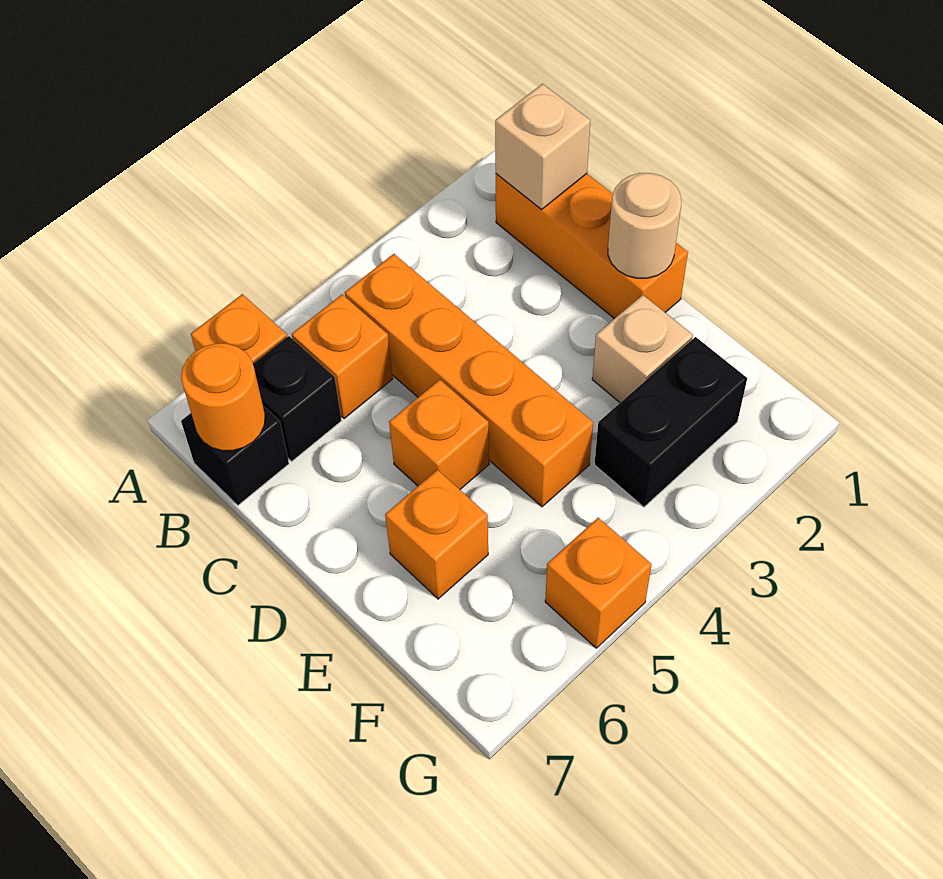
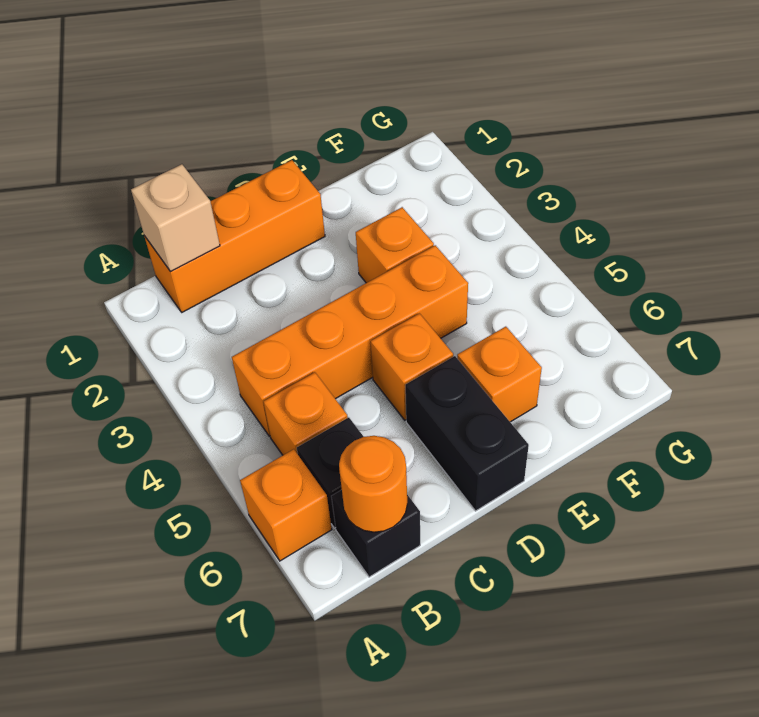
tan 1x1 round brick [608,173,681,278] -> none
tan 1x1 brick [592,295,693,403] -> none
black 1x2 brick [594,337,747,507] -> black 1x2 brick moved to [405,356,529,511]
orange 1x1 brick [545,518,652,648] -> orange 1x1 brick moved to [356,207,434,283]

